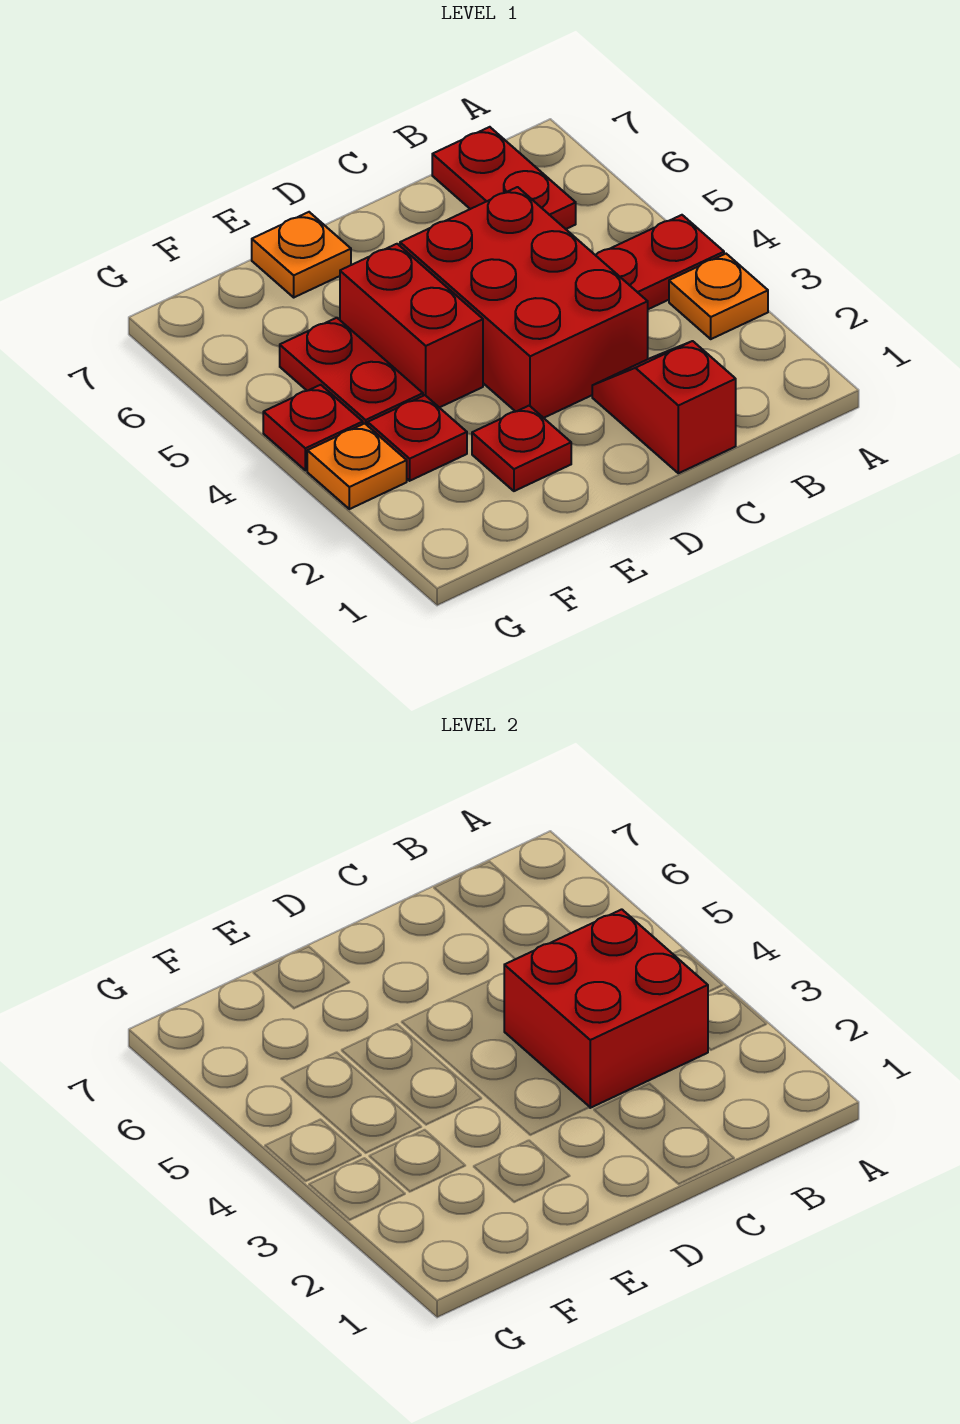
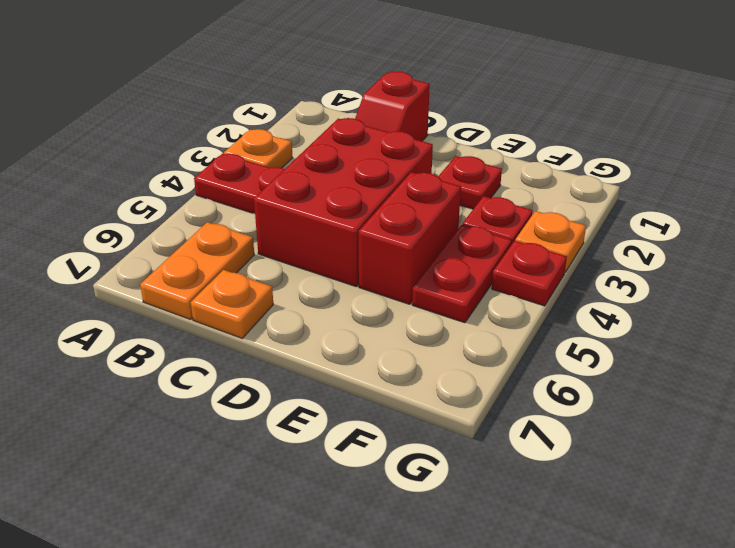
red 2x2 brick [504,909,708,1108] -> none
red 1x2 plate [432,127,576,229] -> orange 1x2 plate [140,222,254,319]
orange 1x1 plate [252,212,351,297] -> orange 1x1 plate moved to [191,270,273,338]

